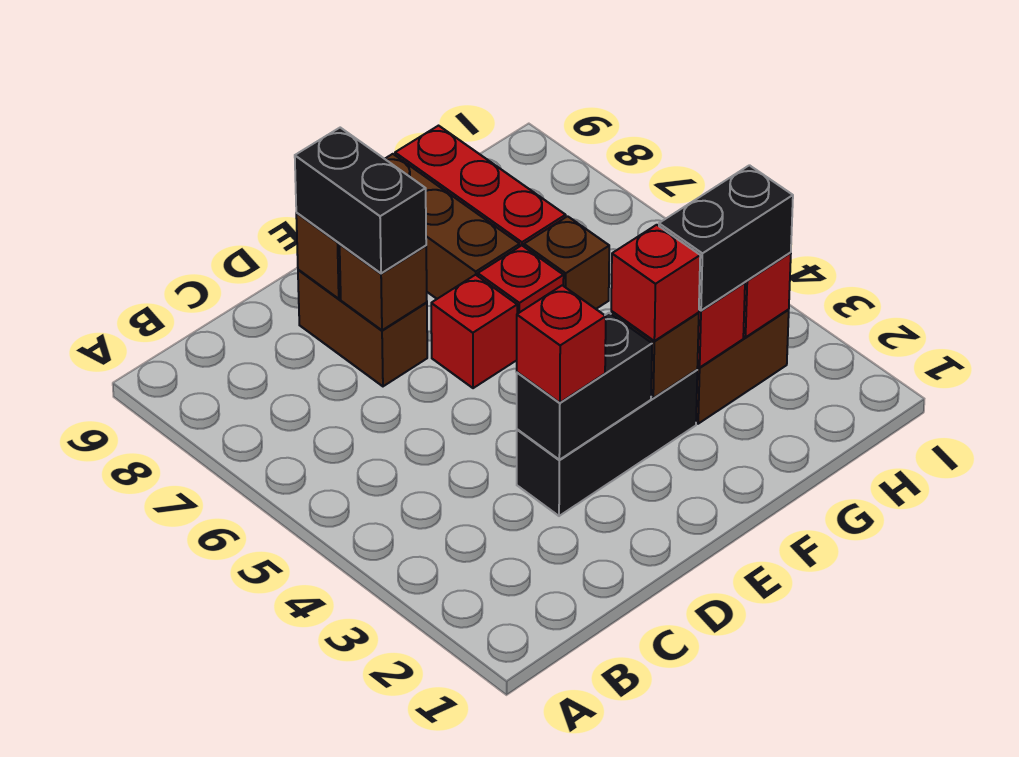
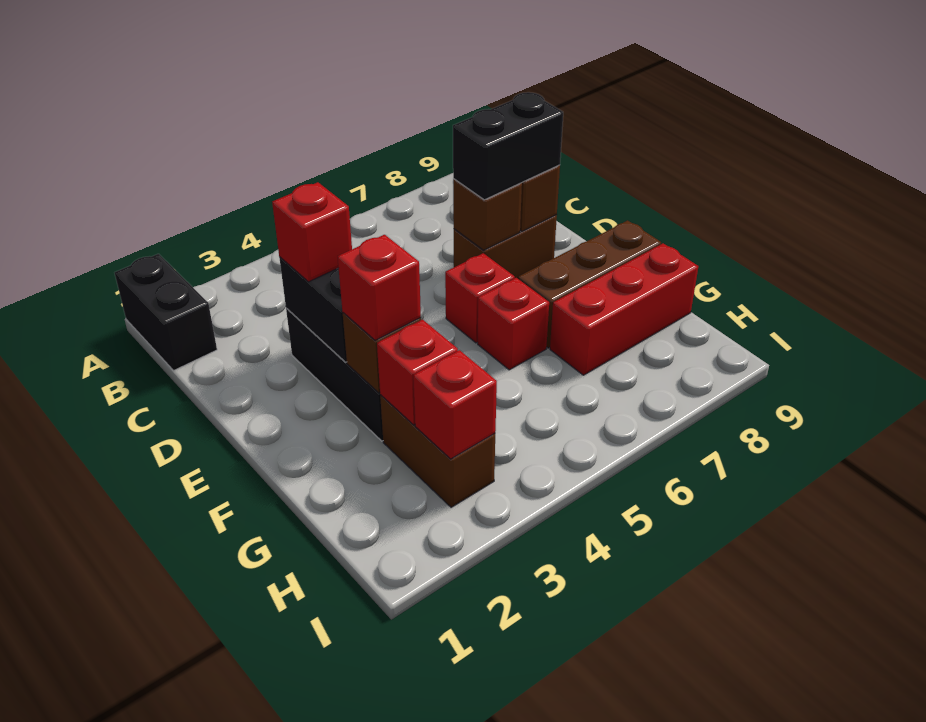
black 1x2 brick [659,165,793,311] -> black 1x2 brick moved to [115,254,217,371]
brown 1x1 brick [524,216,609,309] -> none

